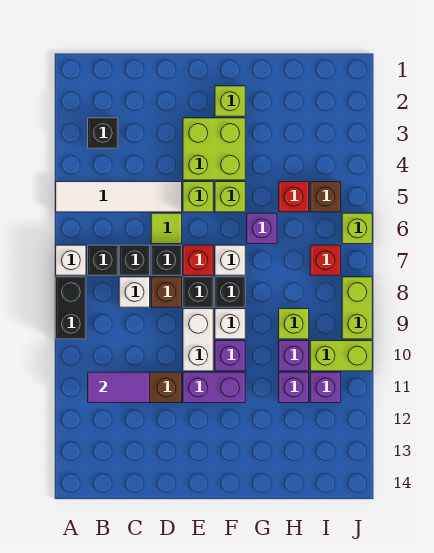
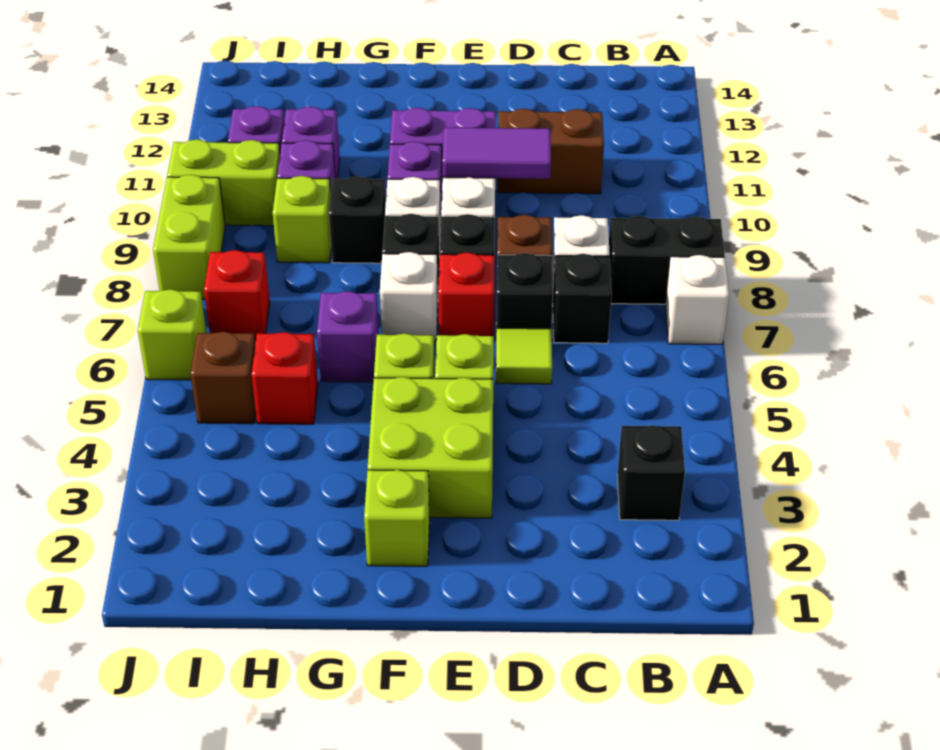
white 1x4 tile [56,182,182,212] -> none
black 1x2 brick [56,277,86,339] -> black 1x2 brick turned to [609,216,725,304]
black 1x1 brick [88,245,118,275] -> black 1x1 brick moved to [329,176,386,263]
purple 1x2 tile [88,372,150,403] -> purple 1x2 tile moved to [442,128,551,179]

